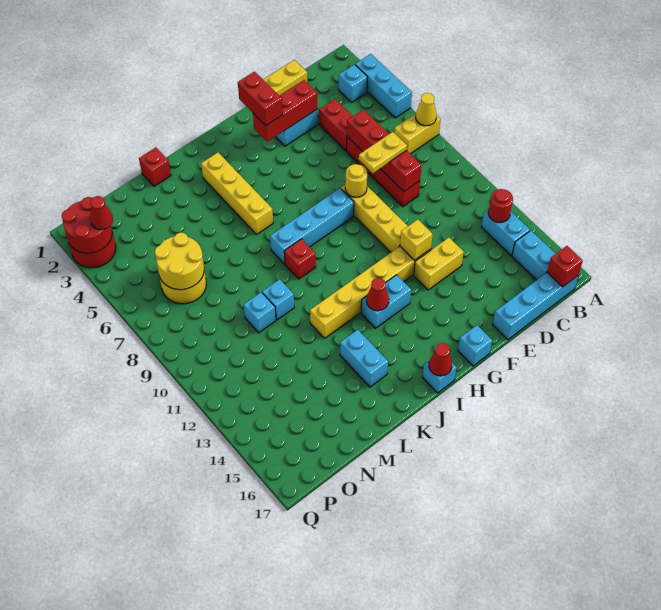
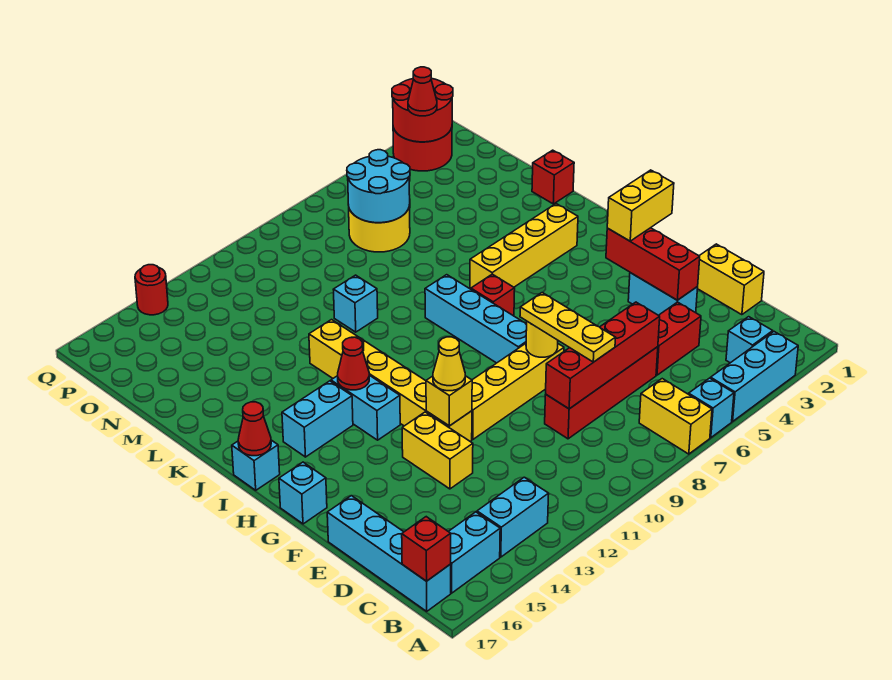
yellow 1x1 cone [416,93,437,126] -> yellow 1x1 cone moved to [433,337,465,391]
red 1x1 round brick [488,189,513,222] -> red 1x1 round brick moved to [135,265,168,315]
yellow 1x2 plate [359,132,407,173] -> yellow 1x3 plate [520,293,615,362]
red 1x2 brick [238,72,283,125] -> yellow 1x2 brick [607,170,674,241]
red 1x1 brick [284,239,316,279] -> red 1x1 brick moved to [471,274,515,316]
cyan 1x2 brick [340,330,388,387] -> cyan 1x2 brick moved to [282,381,353,457]
cyan 1x1 brick [244,292,276,333] -> cyan 1x1 brick moved to [689,378,734,438]
yellow 2x2 round brick [155,233,204,290] -> cyan 2x2 round brick [347,150,410,223]

